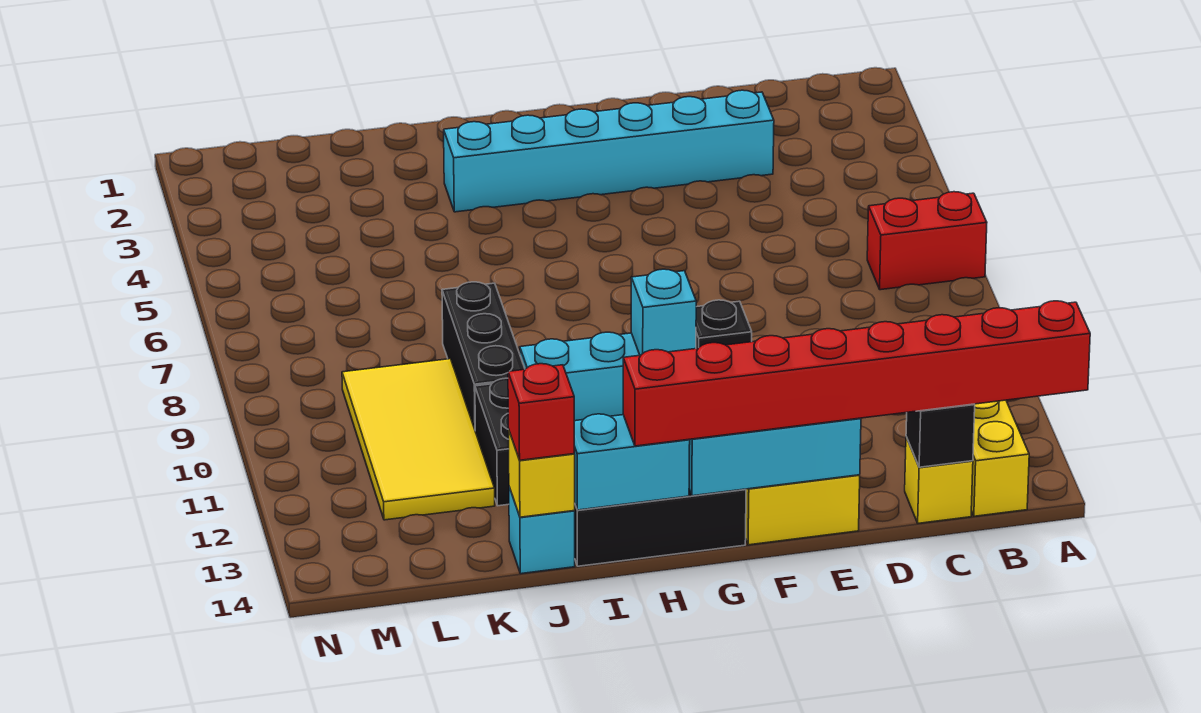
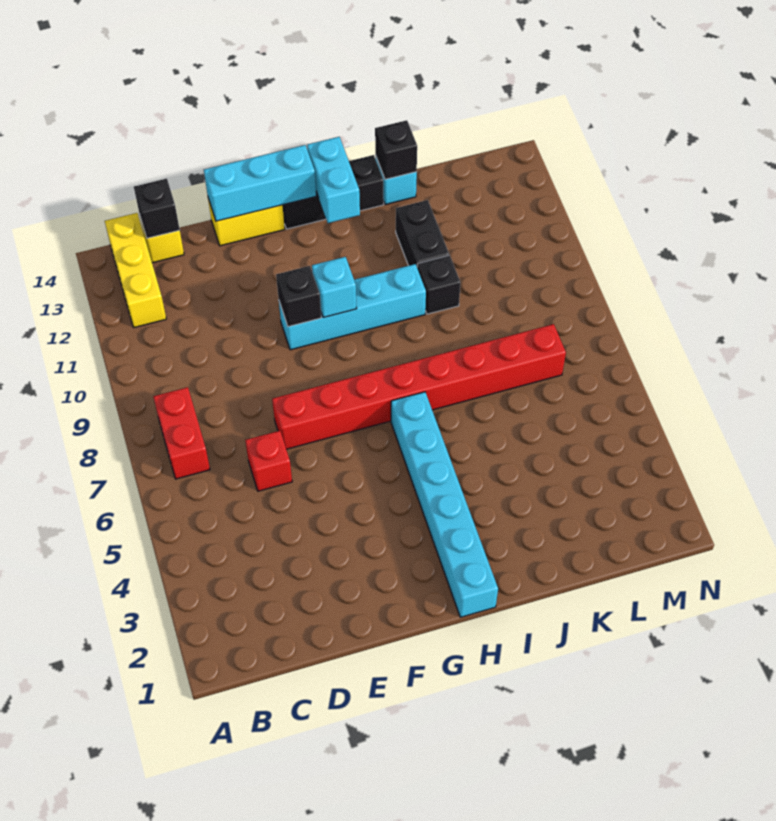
red 1x2 brick [867,192,987,290] -> red 1x2 brick turned to [153,387,210,479]
red 1x8 brick [623,301,1090,446] -> red 1x8 brick moved to [272,324,566,449]
cyan 1x6 brick [444,90,774,212] -> cyan 1x6 brick turned to [391,392,498,617]
black 1x1 plate [696,300,752,349] -> black 1x1 brick [276,266,321,327]
cyan 1x2 brick [574,414,690,510] -> cyan 1x2 brick turned to [307,137,360,223]
black 1x3 brick [442,282,525,429] -> black 1x1 brick [417,255,460,314]
yellow 1x1 brick [508,429,575,517] -> black 1x1 brick [375,120,417,179]
red 1x1 brick [508,364,574,460] -> red 1x1 brick moved to [245,431,292,491]
yellow 2x4 tile [342,359,495,520] -> none

